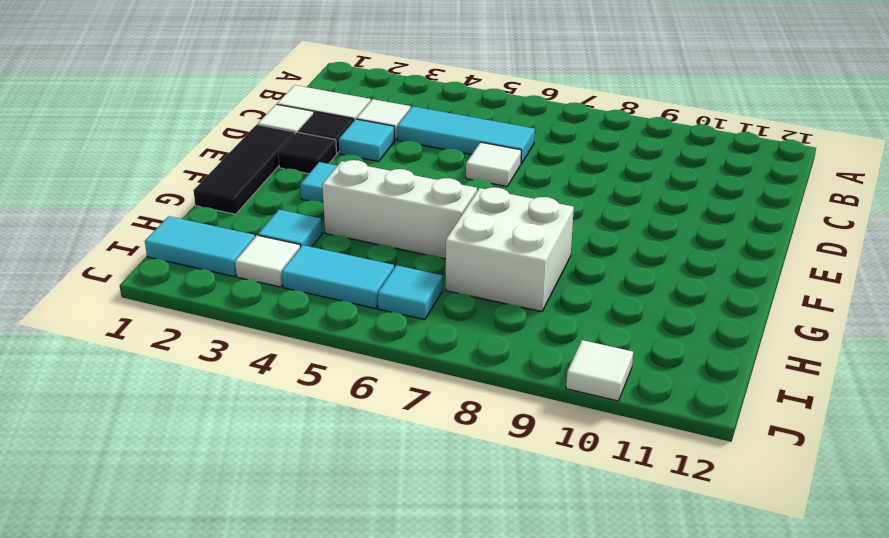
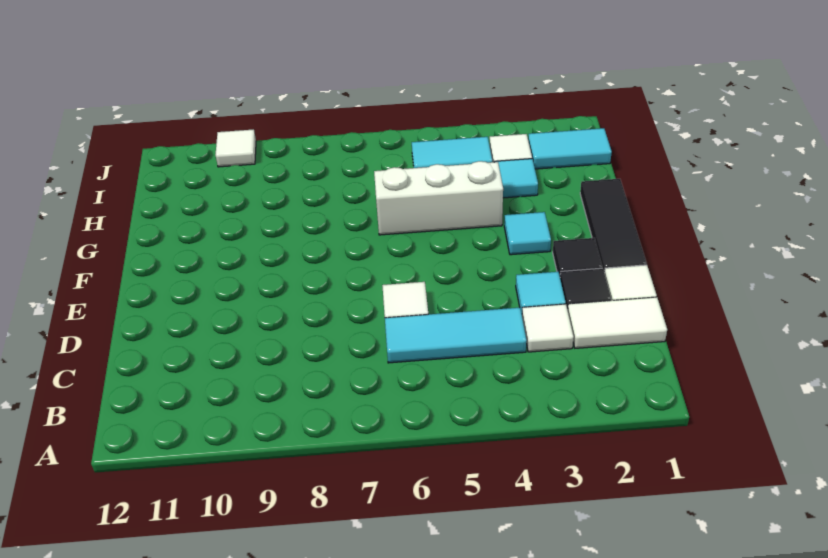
white 2x2 brick [446,187,574,312] -> none
cyan 1x1 tile [378,265,442,320] -> none

